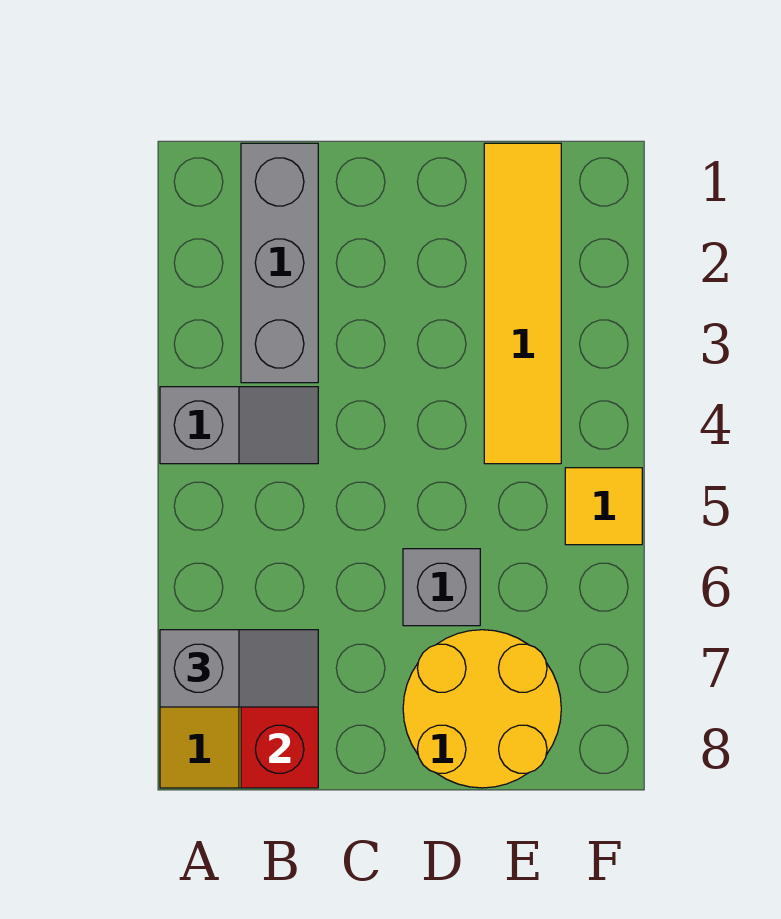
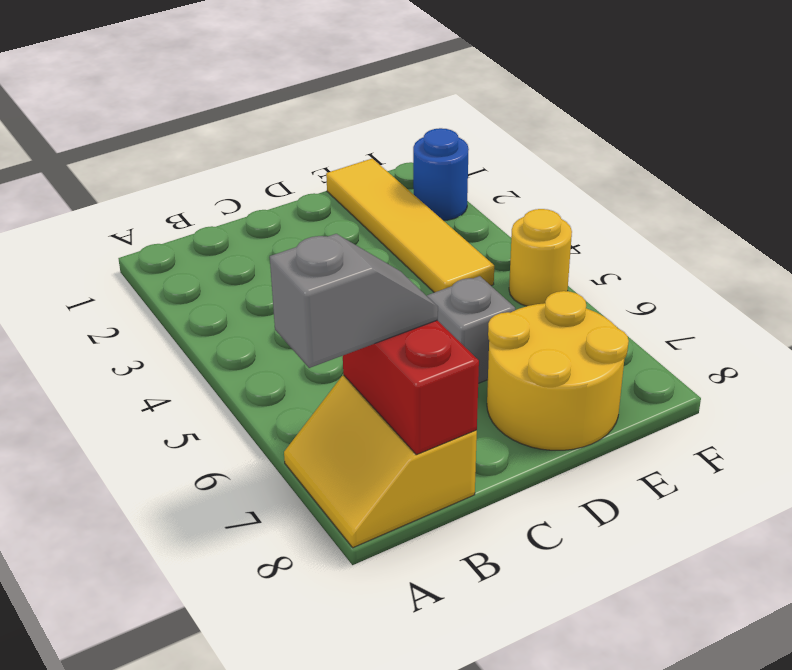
grey 1x2 slope [160,387,318,464] -> none
grey 1x3 brick [241,143,318,383] -> none
none -> blue 1x1 round brick [413,128,469,221]
yellow 1x1 tile [565,468,642,545] -> yellow 1x1 round brick [509,209,572,306]

